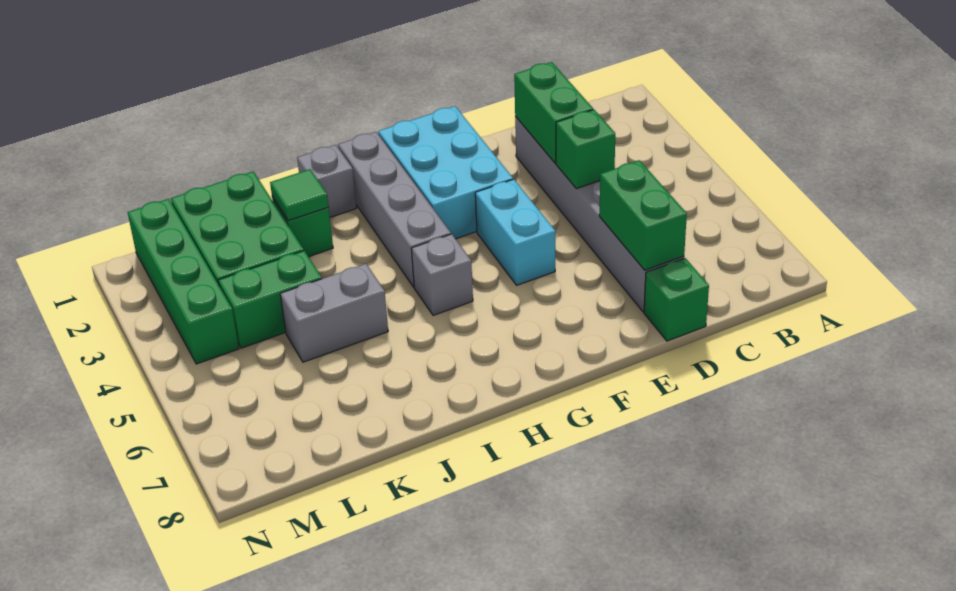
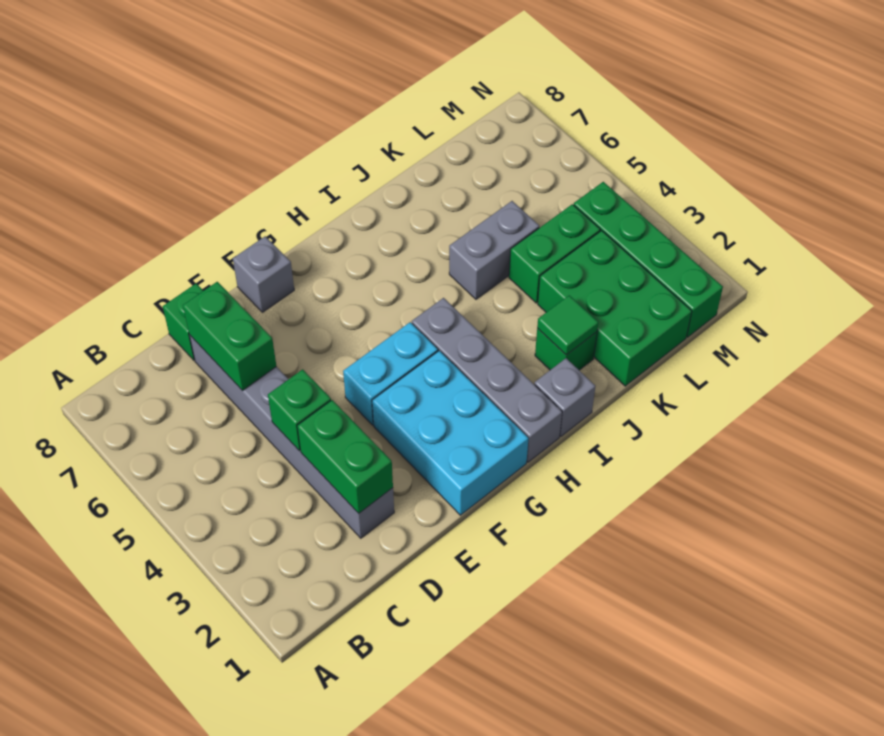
cyan 1x2 brick [475,179,555,285] -> cyan 1x2 brick turned to [343,322,438,425]
grey 1x1 brick [411,234,473,315] -> grey 1x1 brick moved to [233,236,294,312]

